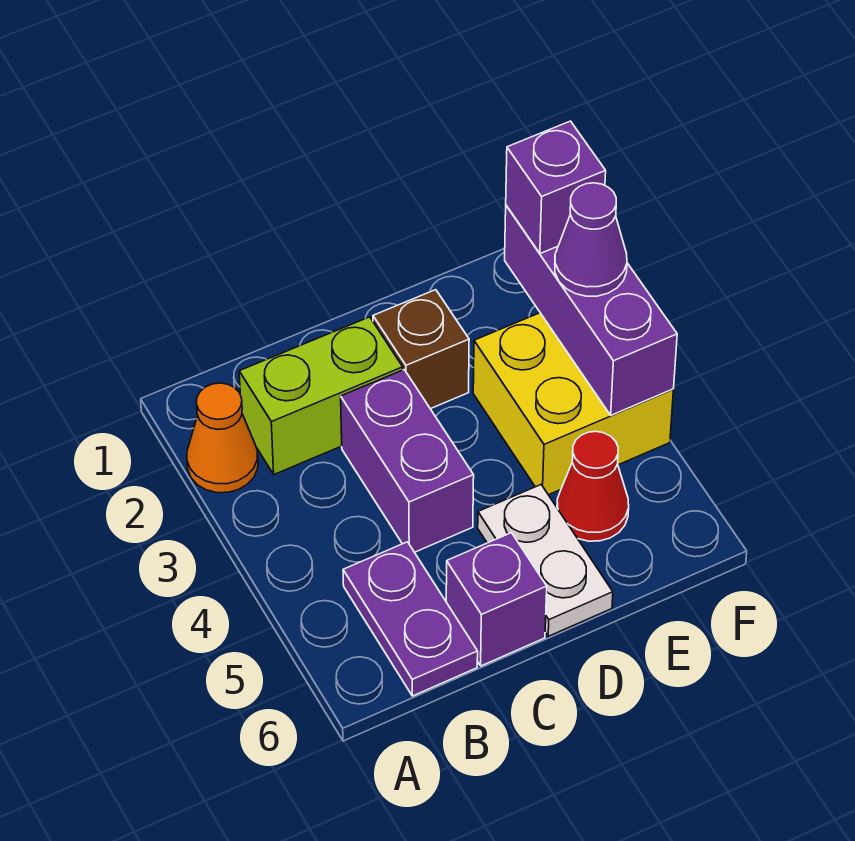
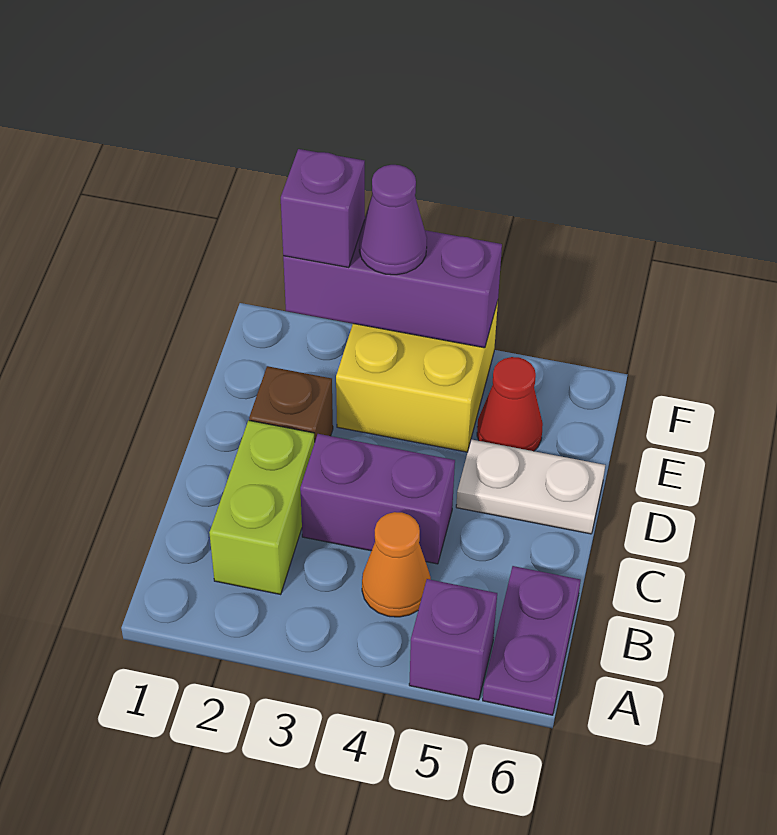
orange 1x1 cone [187,383,258,493] -> orange 1x1 cone moved to [362,512,431,617]
purple 1x2 plate [343,542,478,696] -> purple 1x2 plate turned to [483,566,581,715]
purple 1x1 brick [446,533,547,666] -> purple 1x1 brick moved to [409,579,497,700]

